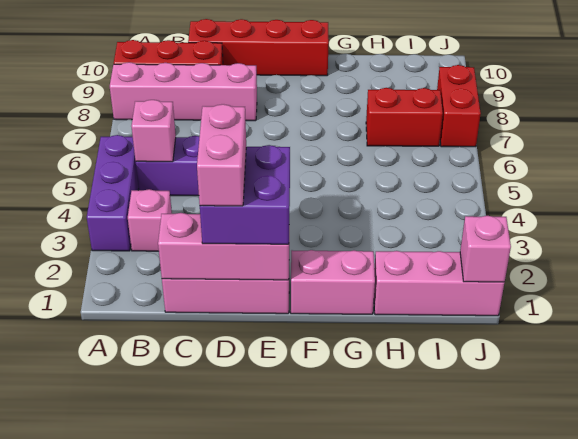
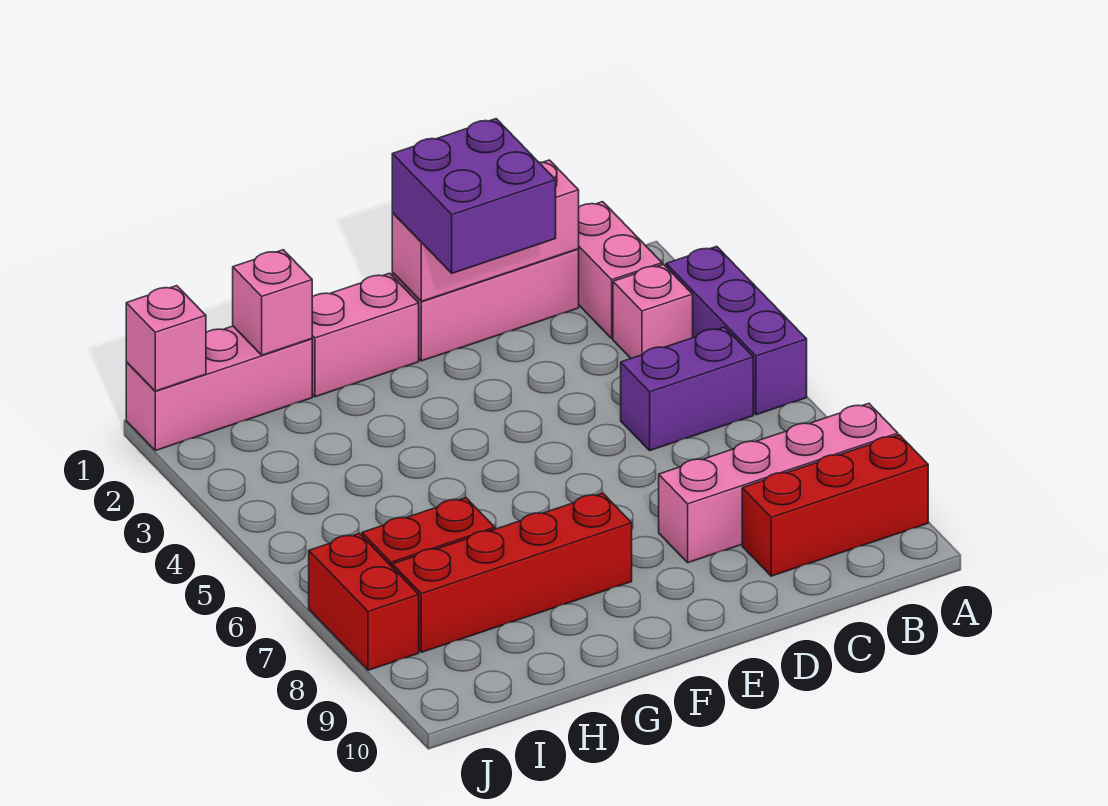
pink 1x1 brick [131,100,176,162] -> pink 1x1 brick moved to [233,250,312,355]
red 1x4 brick [188,19,329,76] -> red 1x4 brick moved to [392,493,632,652]
pink 1x2 brick [197,104,246,206] -> pink 1x2 brick moved to [579,202,662,338]

